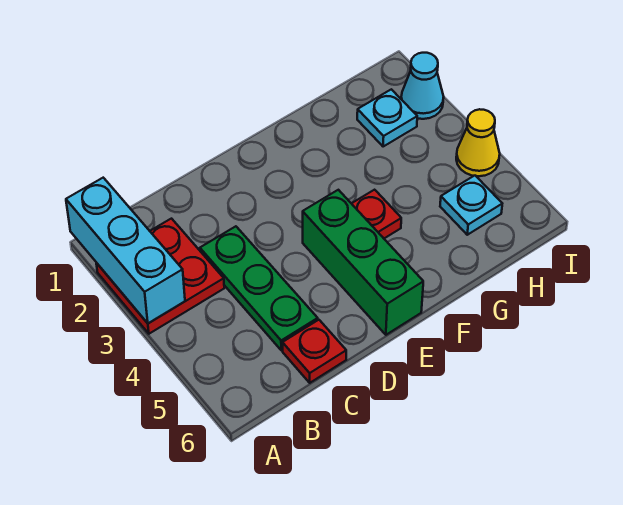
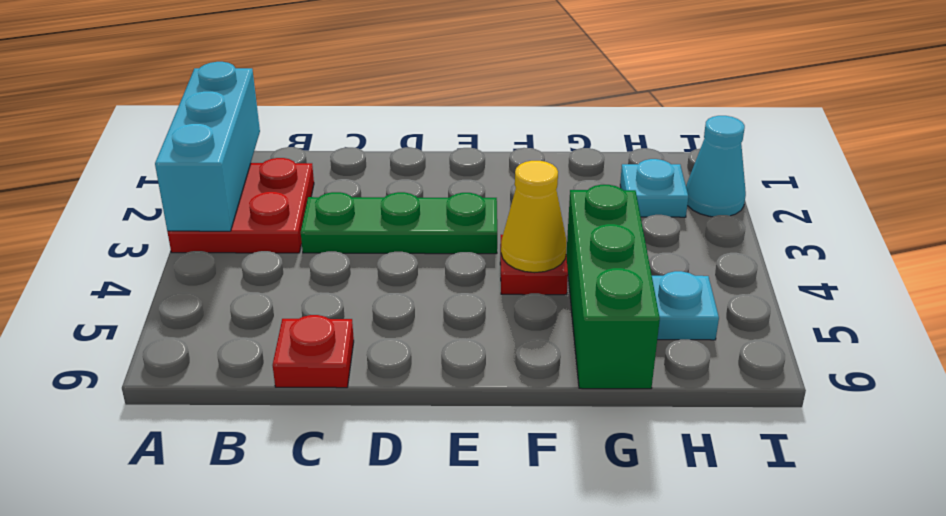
green 1x3 plate [200,226,318,350] -> green 1x3 plate turned to [301,192,497,254]
green 1x3 brick [303,190,423,335] -> green 1x3 brick moved to [566,185,660,389]
yellow 1x1 cone [456,109,500,176] -> yellow 1x1 cone moved to [501,161,567,273]

